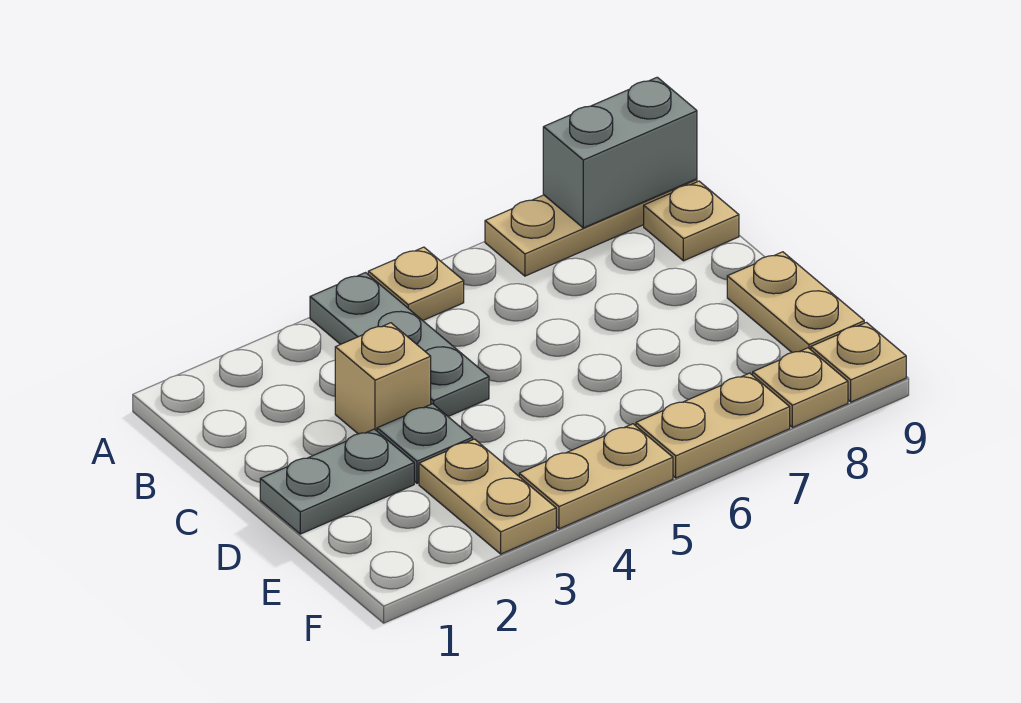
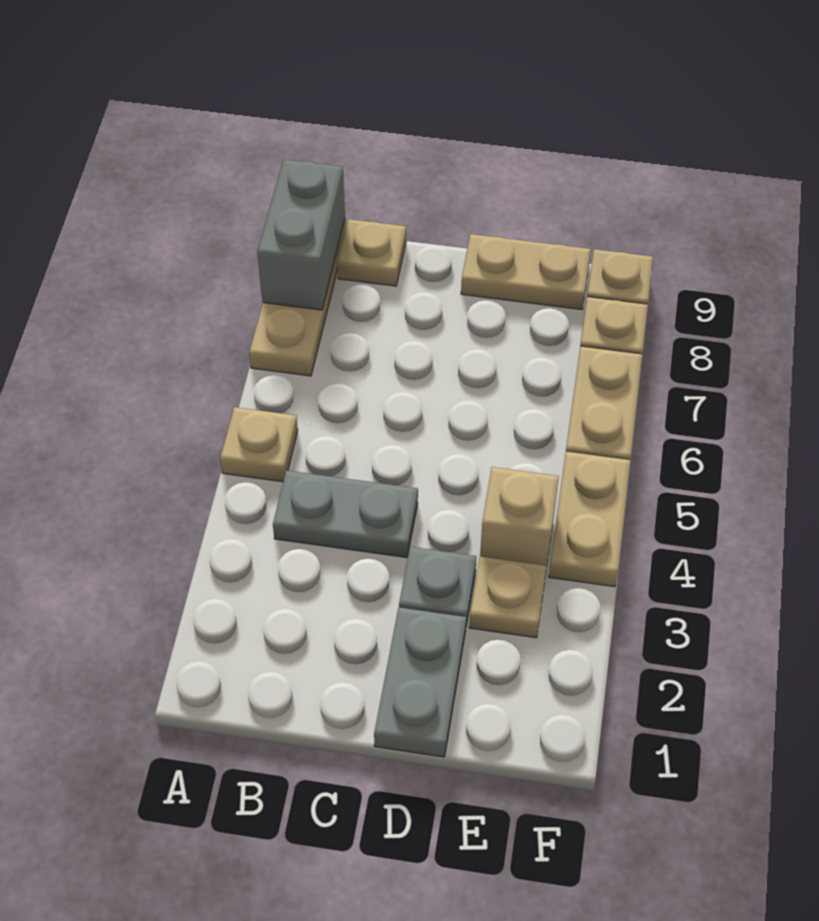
grey 1x3 plate [310,273,489,416] -> grey 1x2 plate [273,470,418,558]
tan 1x1 brick [335,323,431,434] -> tan 1x1 brick moved to [480,467,559,566]
tan 1x2 plate [419,439,556,554] -> tan 1x1 plate [469,557,547,638]

